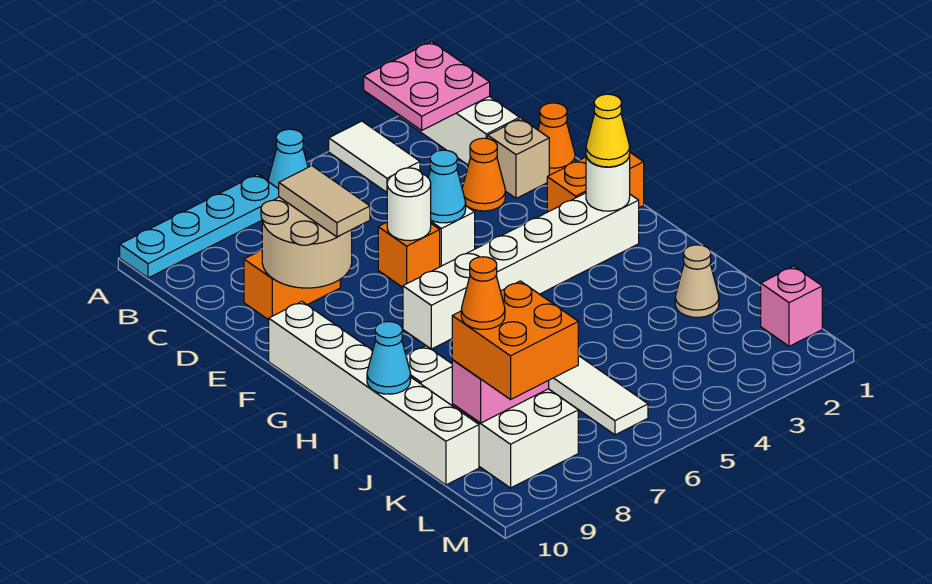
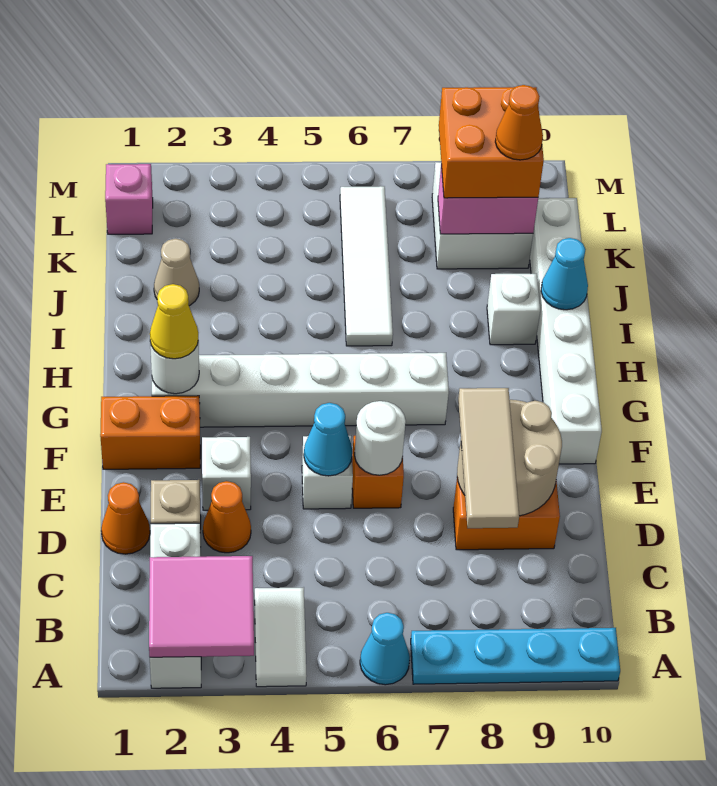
pink 2x2 plate [364,42,490,130] -> pink 2x2 tile [149,556,254,657]
tan 1x2 tile [279,166,370,237] -> tan 1x3 tile [458,388,519,528]
none -> white 1x1 brick [202,437,251,510]

